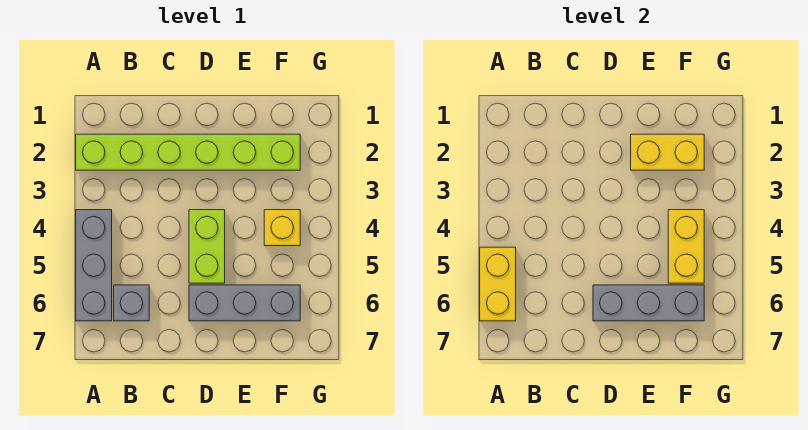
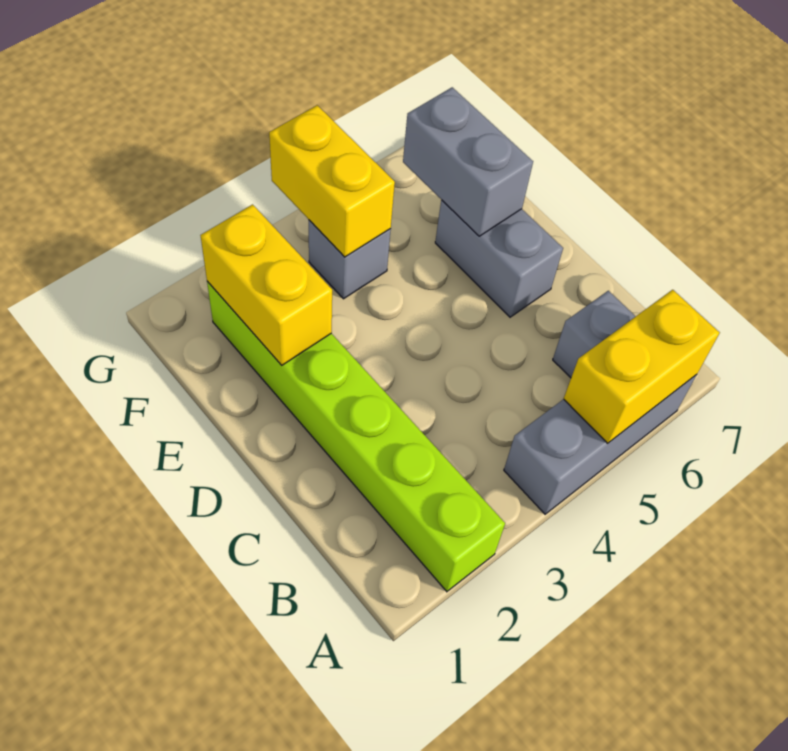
lime 1x2 brick [189,210,225,283] -> none
grey 1x3 brick [189,285,300,321] -> grey 1x2 brick [435,200,563,317]
grey 1x3 brick [593,285,704,321] -> grey 1x2 brick [403,87,533,236]
yellow 1x1 brick [264,210,300,246] -> grey 1x1 brick [309,220,391,299]
yellow 1x2 brick [668,210,704,283] -> yellow 1x2 brick turned to [269,105,395,257]

